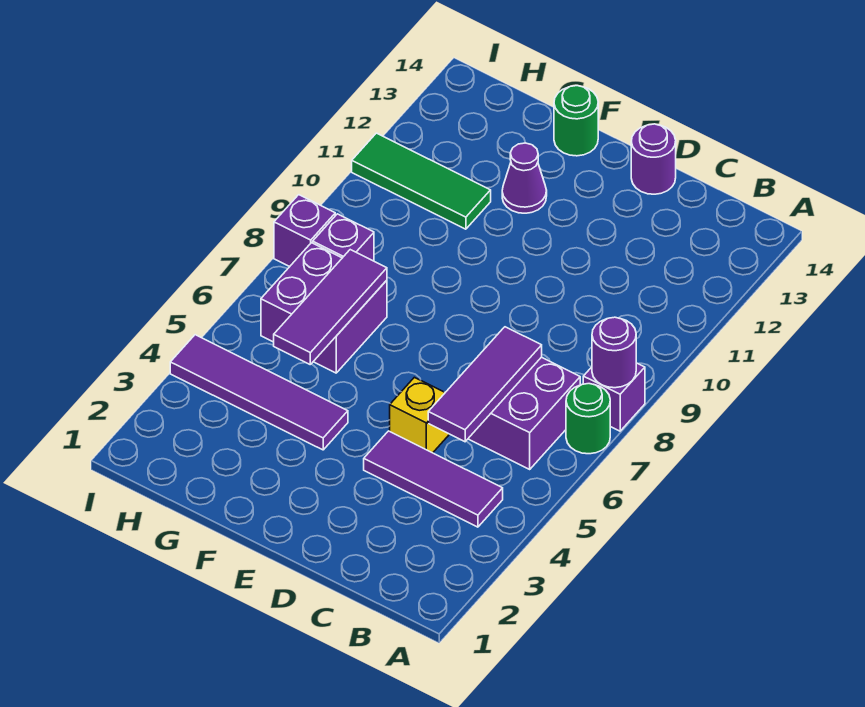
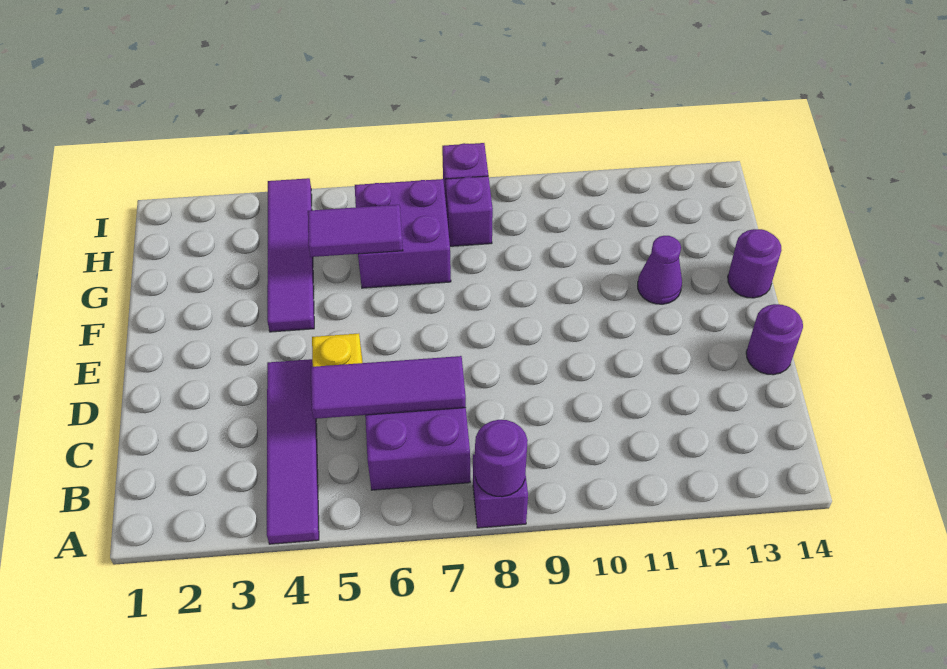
green 1x1 round brick [566,384,610,454] -> none
purple 1x3 tile [364,431,503,527] -> purple 1x4 tile [267,359,319,544]
green 1x1 round brick [554,86,598,156] -> purple 1x1 round brick [728,229,782,298]
purple 1x3 tile [274,250,387,364] -> purple 1x2 tile [308,205,403,257]
green 1x3 tile [352,133,491,229] -> none

